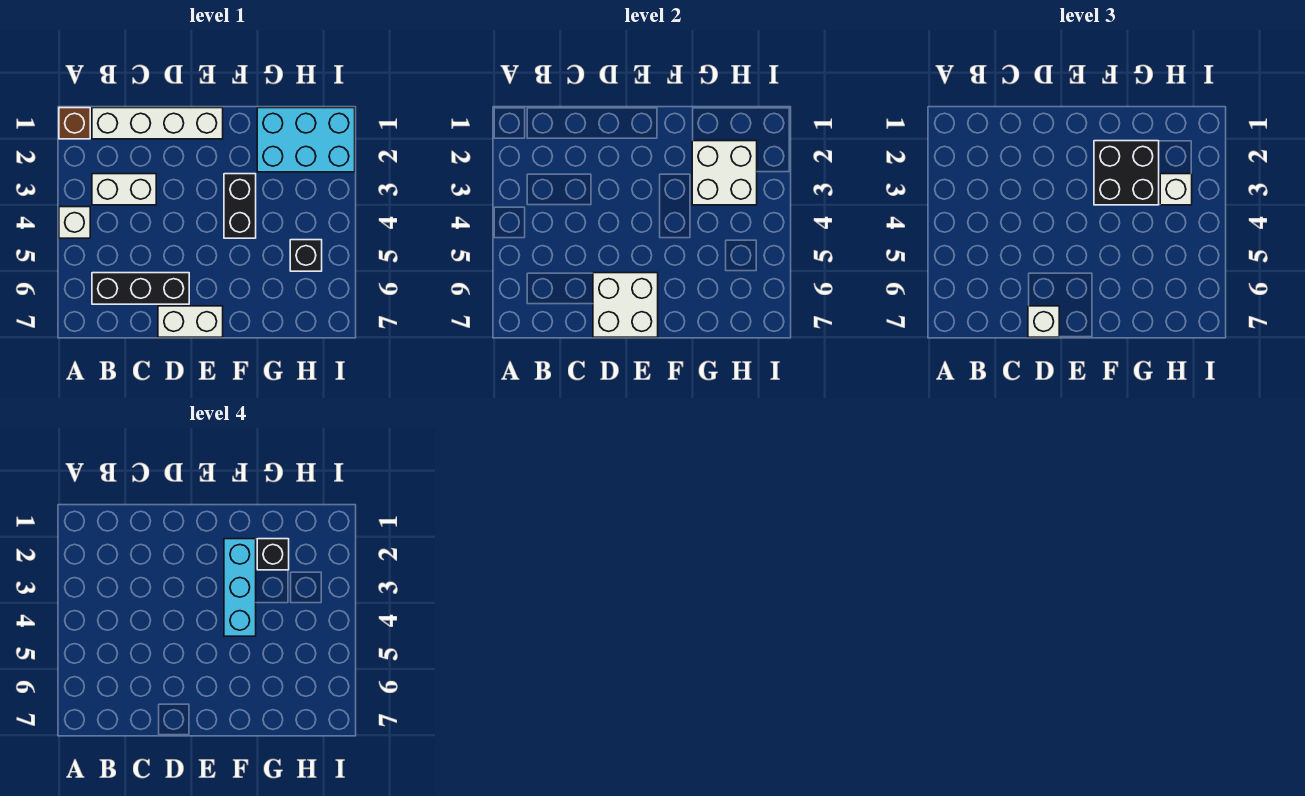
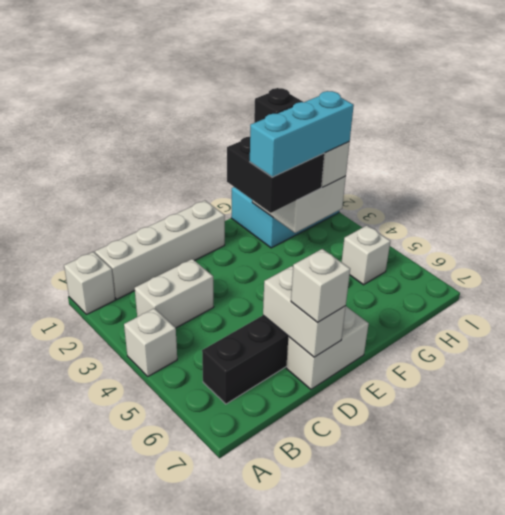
brown 1x1 brick [59,108,90,139] -> white 1x1 brick [64,252,115,314]
white 2x2 brick [593,273,658,337] -> white 1x2 brick [263,266,346,357]
cyan 1x3 brick [224,539,256,636] -> cyan 1x3 brick turned to [250,91,354,177]
black 1x2 brick [224,174,256,238] -> none
black 1x1 brick [290,240,322,271] -> white 1x1 brick [342,226,390,285]

